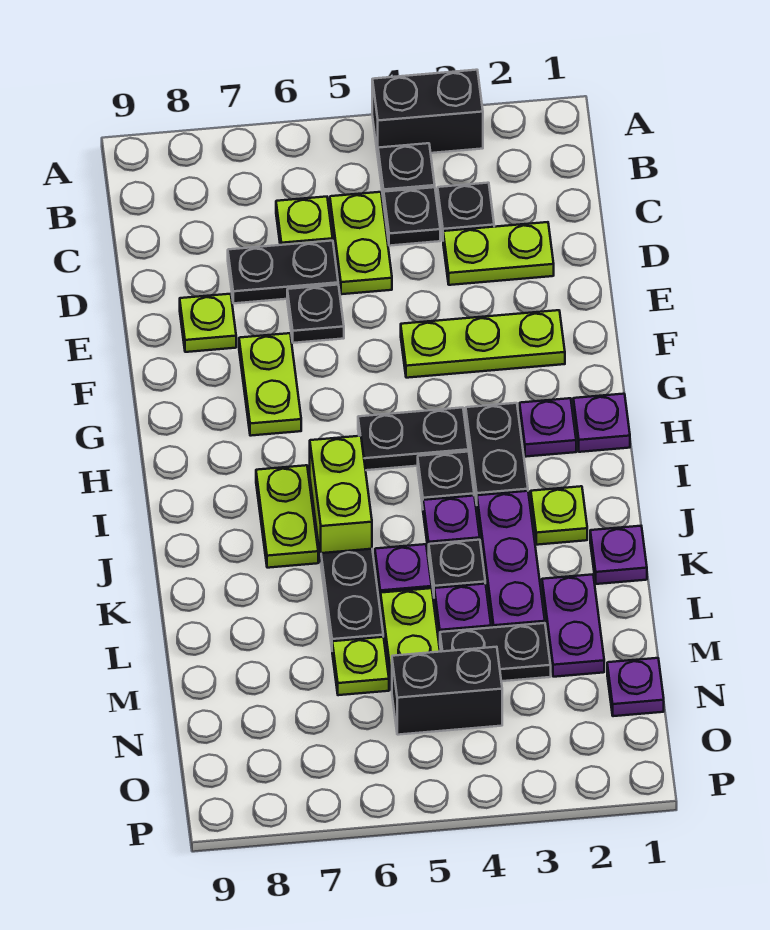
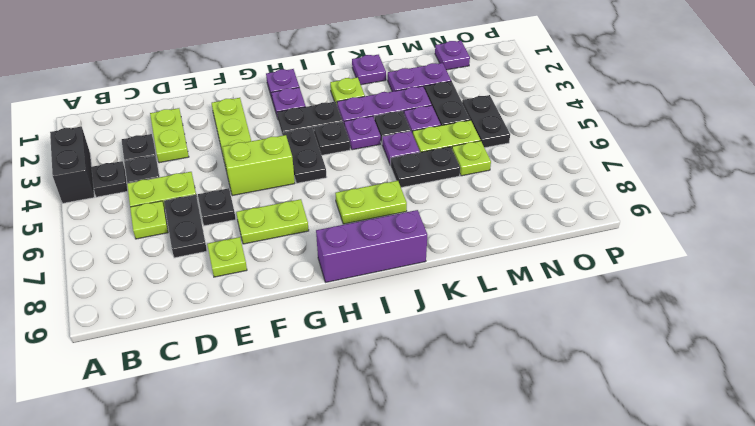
none -> purple 1x3 brick [316,210,427,282]
lime 1x2 brick [310,436,372,560] -> lime 1x2 brick moved to [223,135,295,196]
black 1x2 brick [392,647,502,735] -> black 1x2 plate [462,95,510,148]

